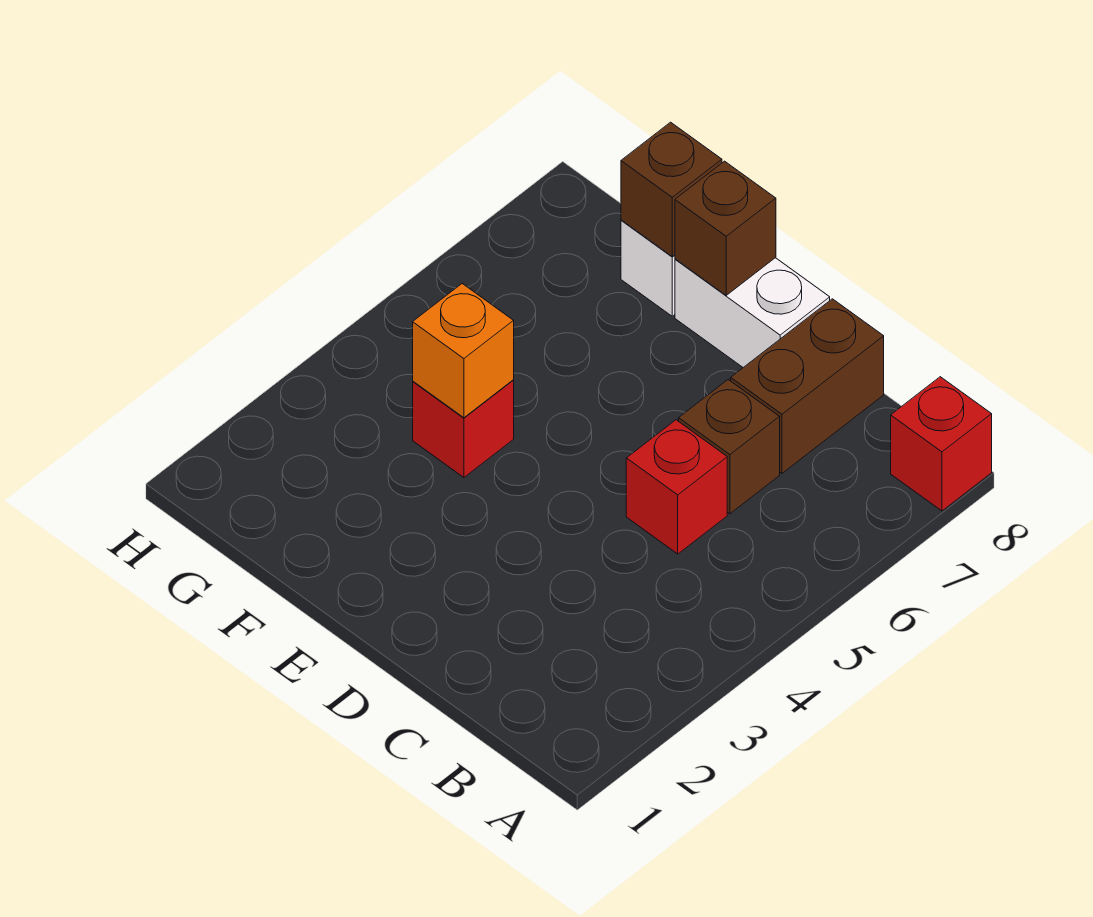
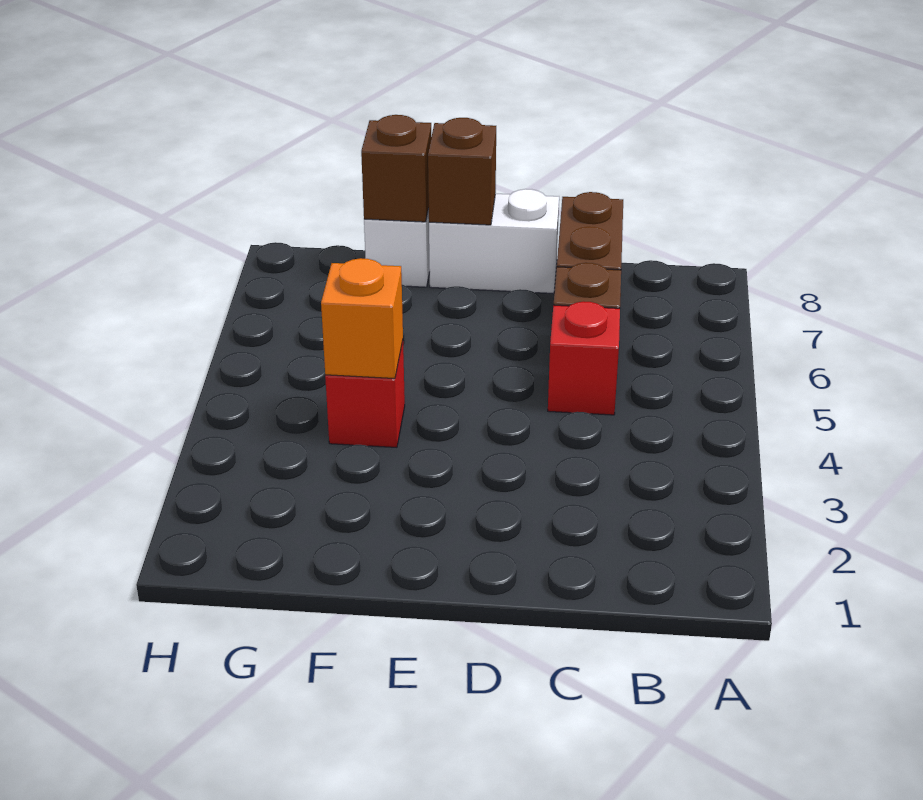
red 1x1 brick [891,377,992,511] -> none

